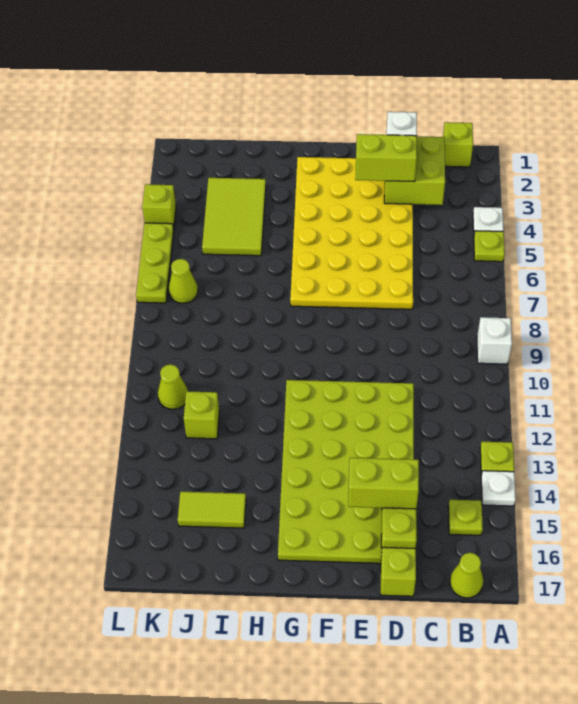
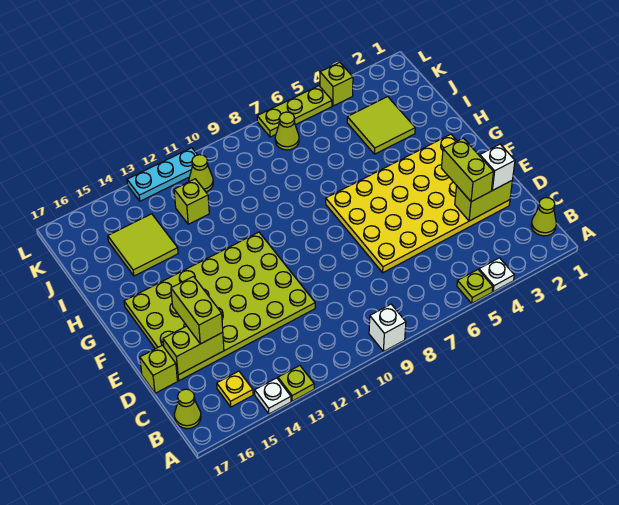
lime 1x1 brick [443,122,473,167] -> lime 1x1 cone [531,198,556,236]
lime 1x1 plate [448,500,483,535] -> yellow 1x1 plate [217,371,253,407]
lime 2x2 brick [384,136,445,205] -> lime 1x2 brick [455,181,512,221]
lime 2x3 tile [202,178,266,256] -> lime 2x2 tile [347,97,415,154]
lime 1x2 tile [178,492,246,528] -> lime 2x2 tile [108,214,178,276]
none -> cyan 1x3 plate [127,148,197,201]

